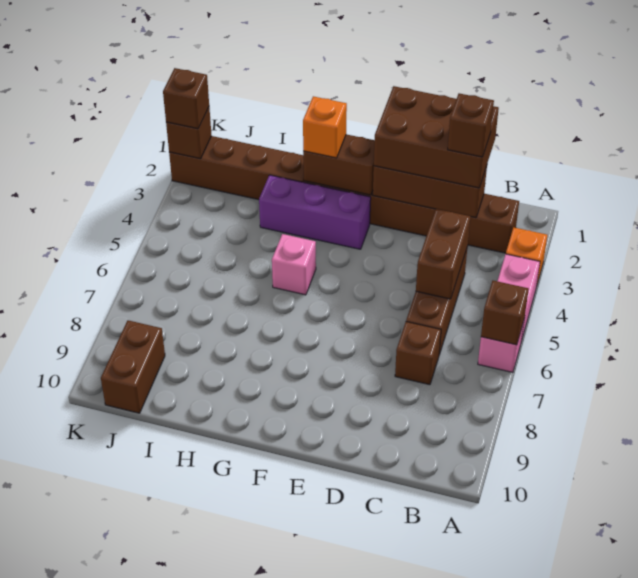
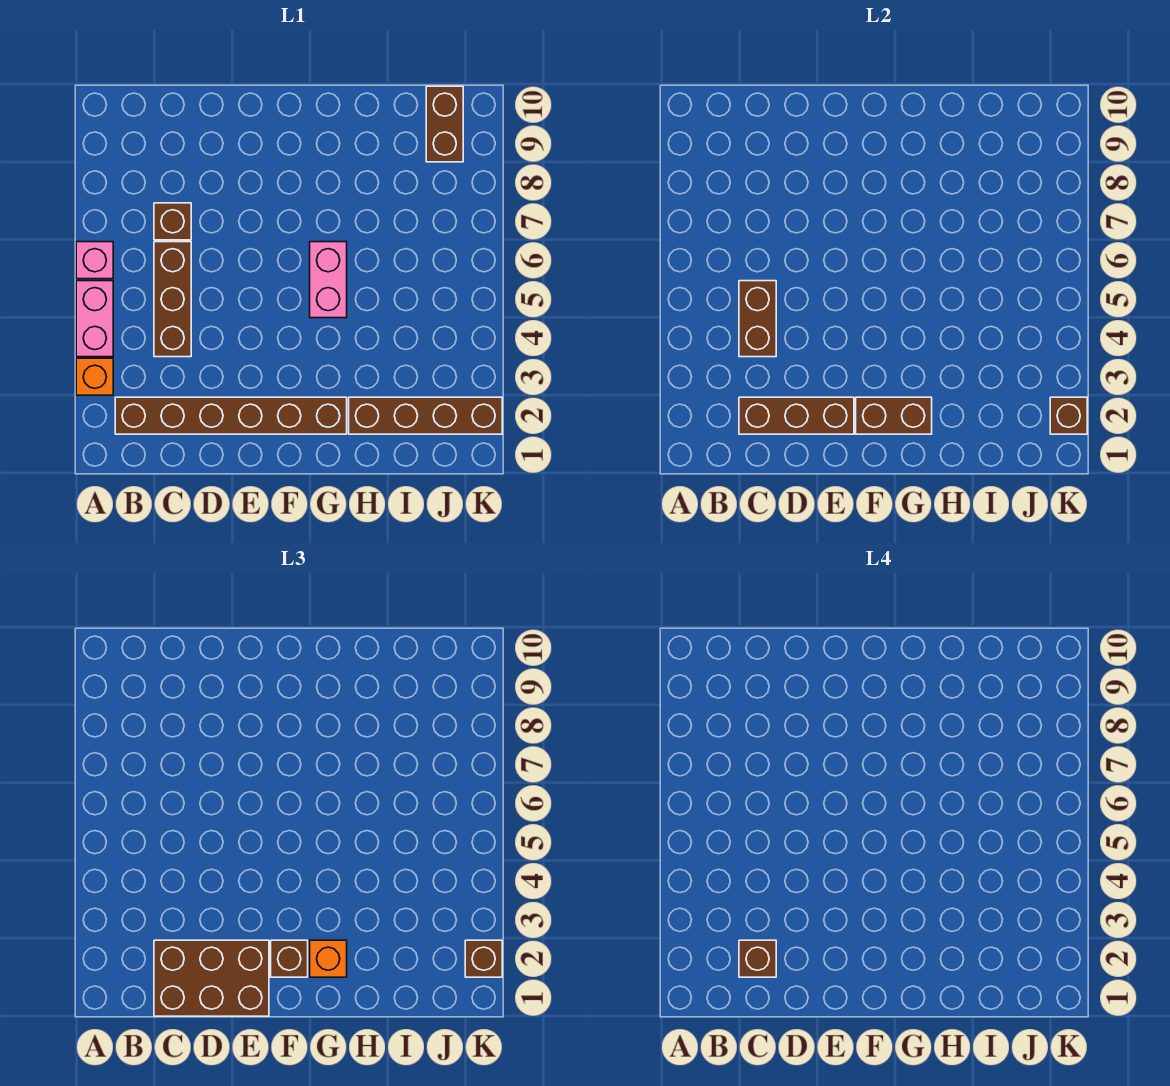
brown 1x1 brick [481,281,529,345] -> brown 1x1 brick moved to [271,940,308,977]
purple 1x3 brick [259,175,371,249] -> none
pink 1x1 brick [272,234,316,295] -> pink 1x2 brick [310,242,347,318]

